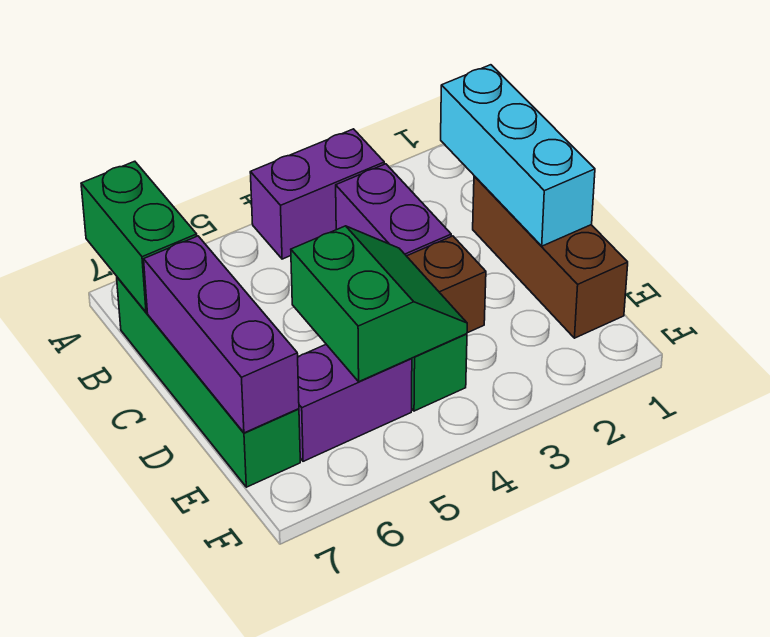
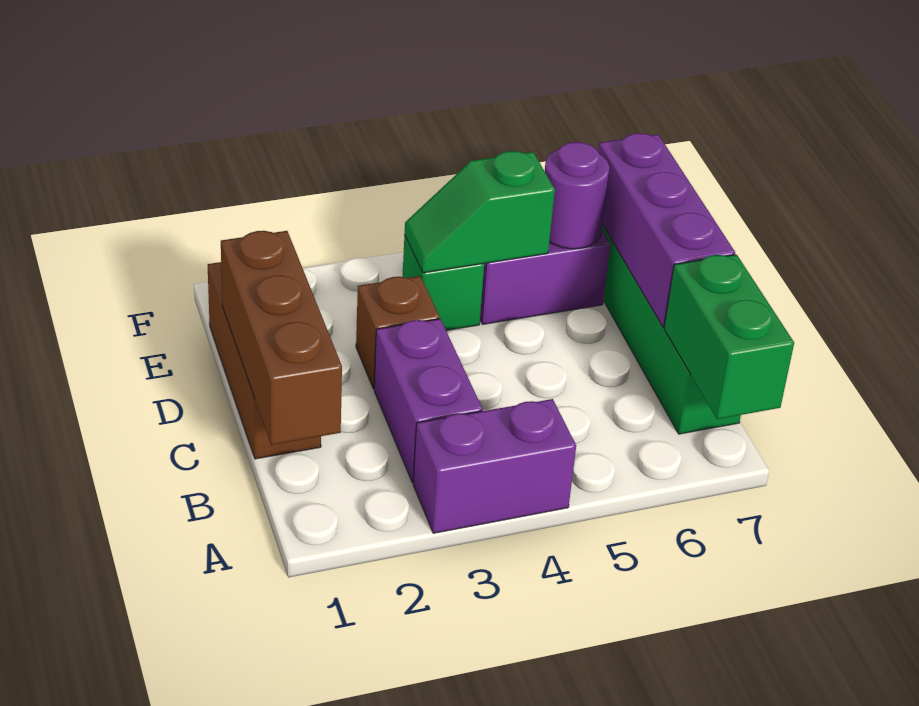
cyan 1x3 brick [441,65,595,246] -> brown 1x3 brick [221,231,342,445]
green 2x2 slope [291,226,467,382] -> green 1x2 slope [405,151,555,273]
none -> purple 1x1 round brick [545,142,610,249]

